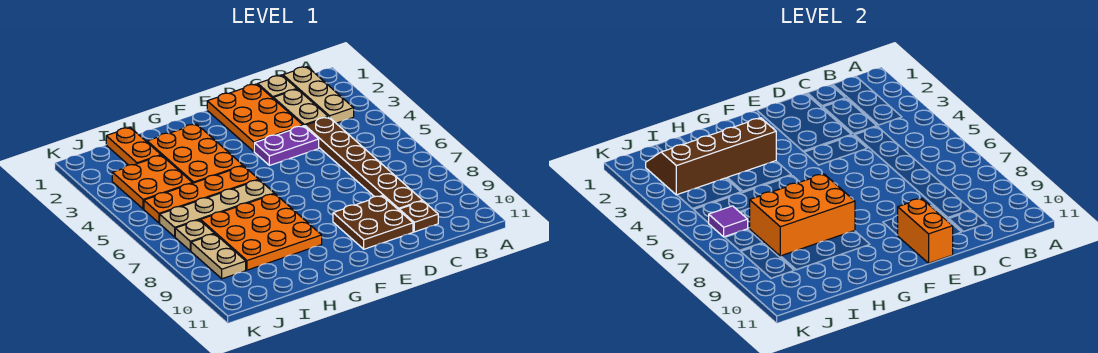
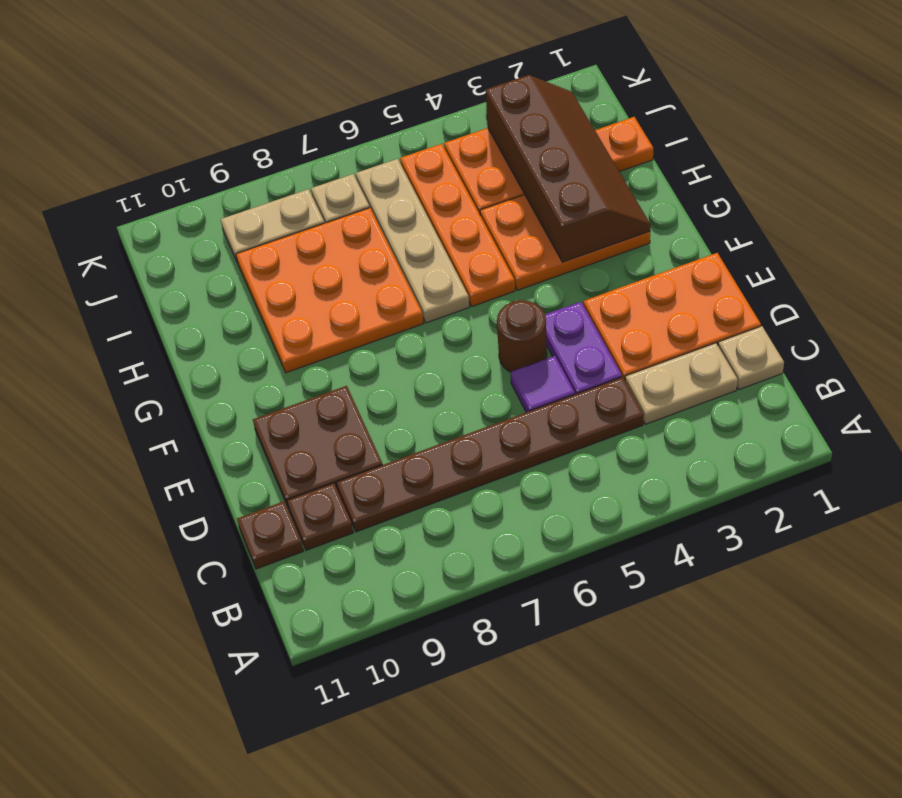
tan 1x3 plate [283,67,354,123] -> none
none -> brown 1x1 plate [237,501,303,569]
none -> brown 1x1 round brick [497,300,547,372]
orange 1x2 brick [898,199,953,263] -> none
orange 2x3 brick [750,174,855,256] -> none
purple 1x1 tile [708,206,748,237] -> purple 1x1 tile moved to [510,356,575,412]

